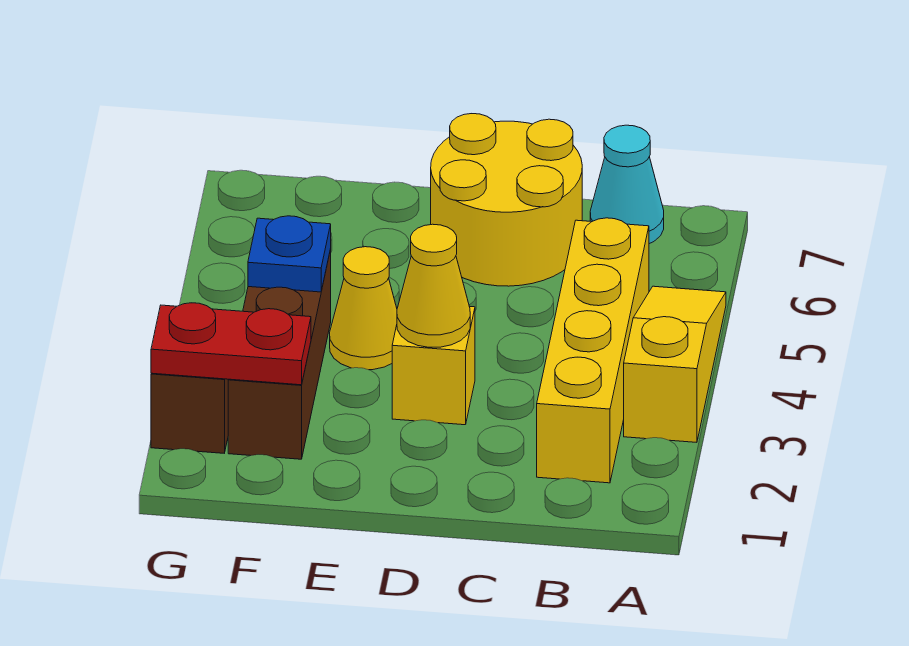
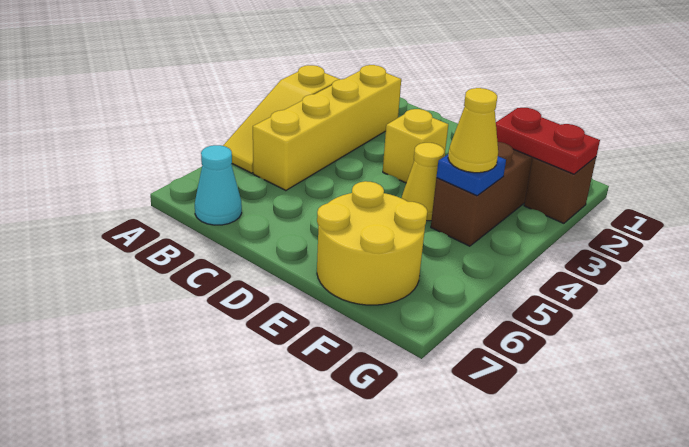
yellow 2x2 round brick [431,114,582,286] -> yellow 2x2 round brick moved to [317,181,427,305]
yellow 1x1 cone [397,224,470,347] -> yellow 1x1 cone moved to [448,88,498,173]

